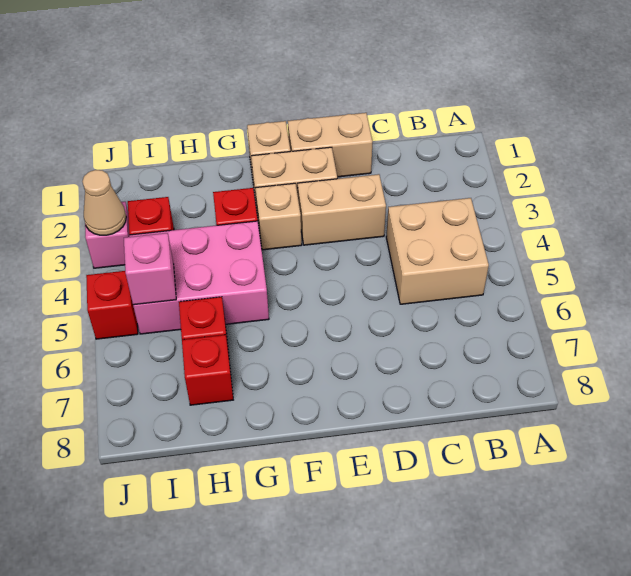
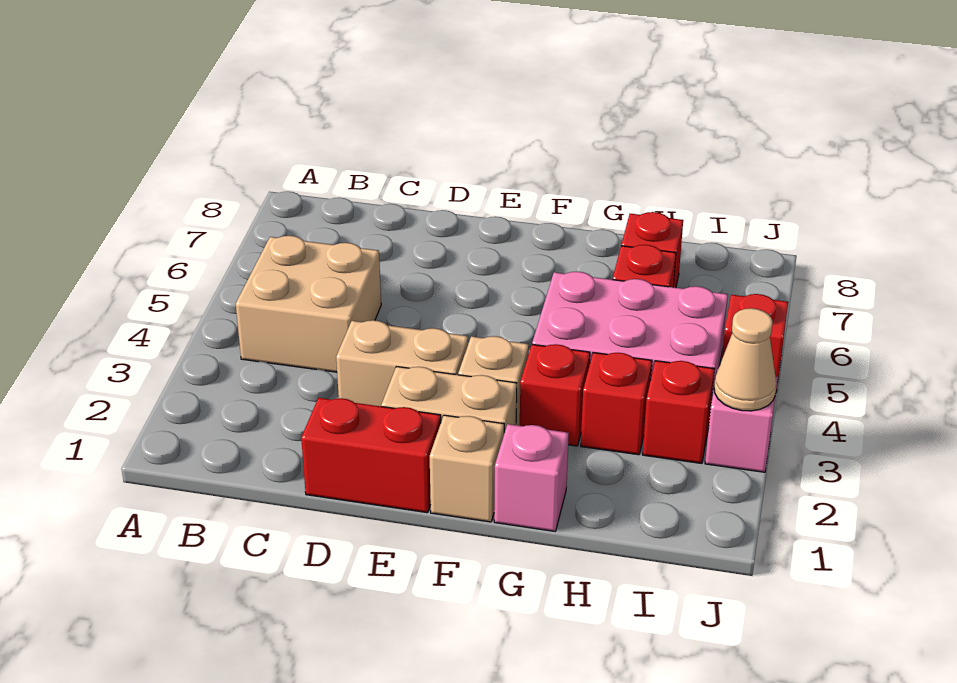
tan 1x2 brick [288,113,373,177] -> red 1x2 brick [301,398,441,513]
none -> red 1x1 brick [581,353,652,455]
pink 1x1 brick [124,233,176,305] -> pink 1x1 brick moved to [494,424,569,531]

